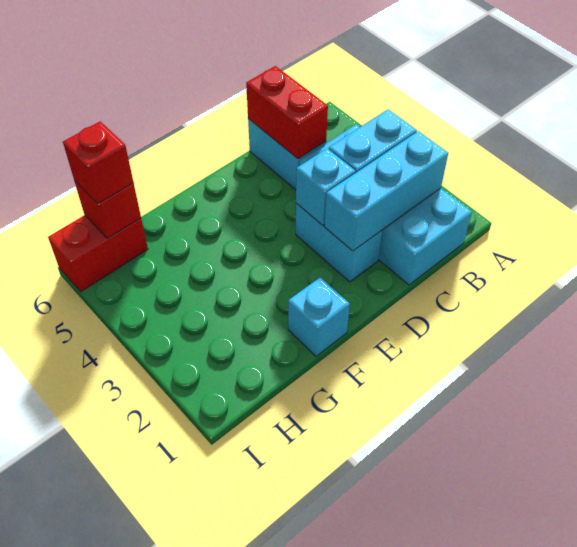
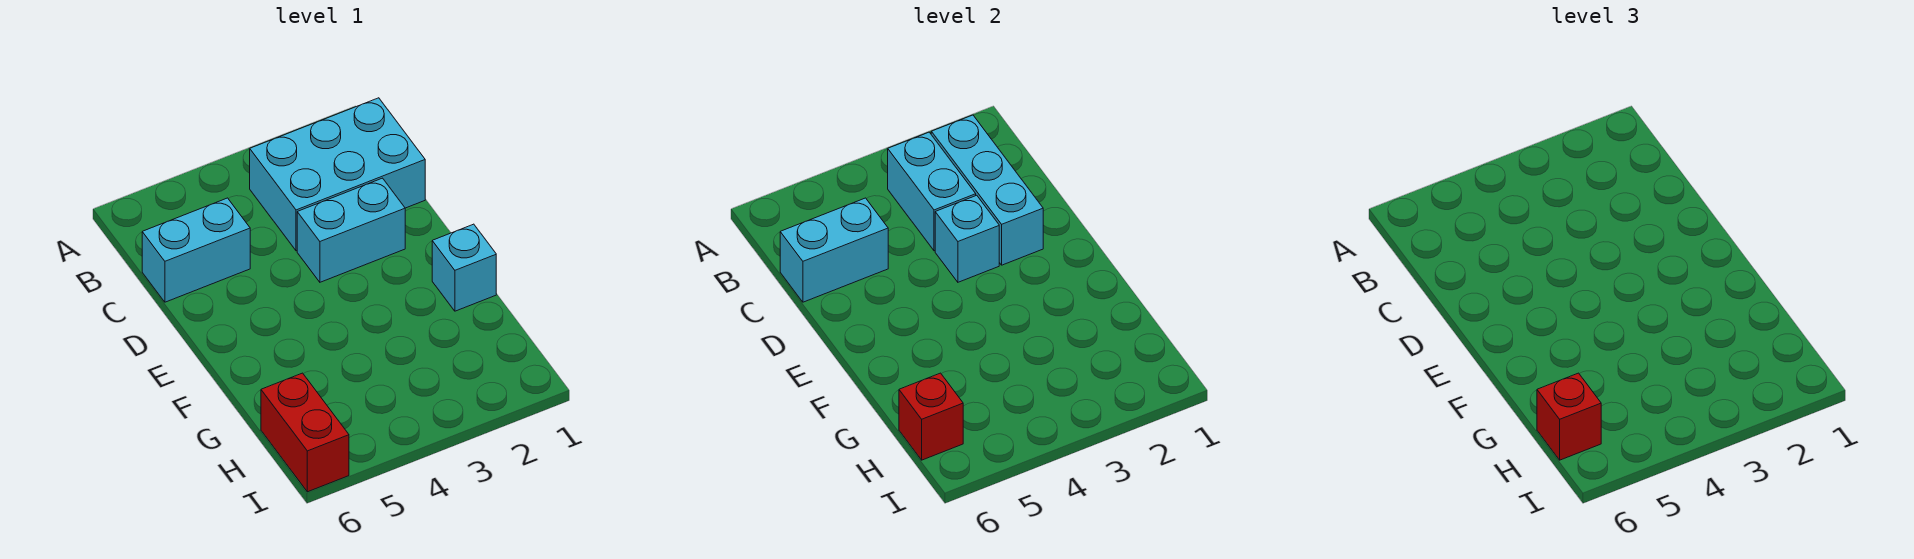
cyan 2x4 brick [299,125,472,285] -> cyan 2x3 brick [250,98,425,251]
red 1x2 brick [246,66,328,159] -> cyan 1x2 brick [780,198,888,302]

